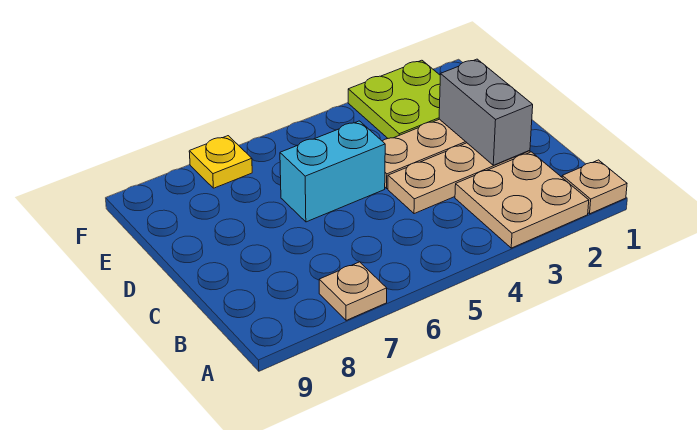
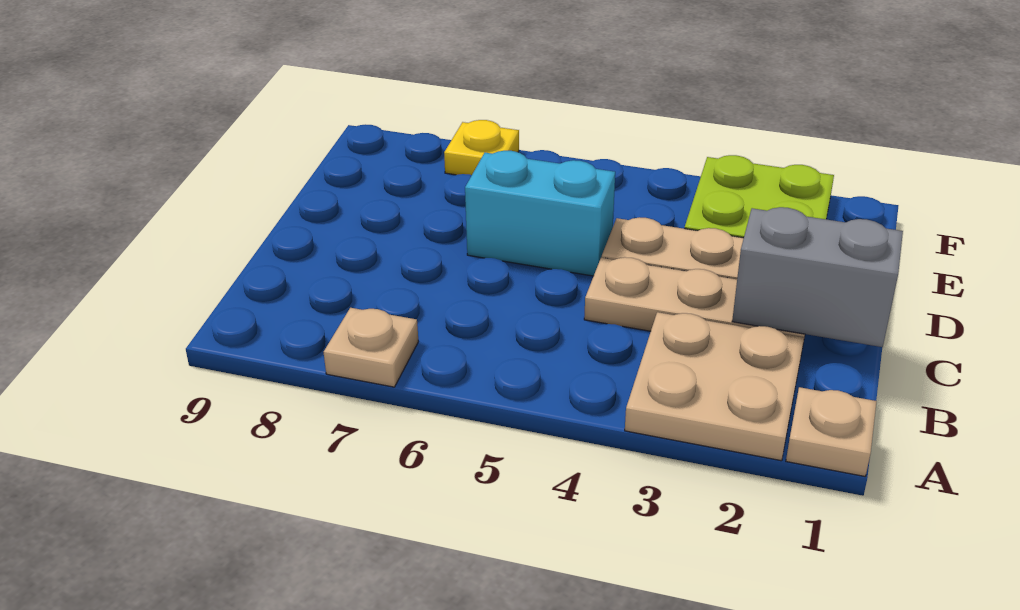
grey 1x2 brick [439,59,533,165] -> grey 1x2 brick turned to [732,207,903,347]

